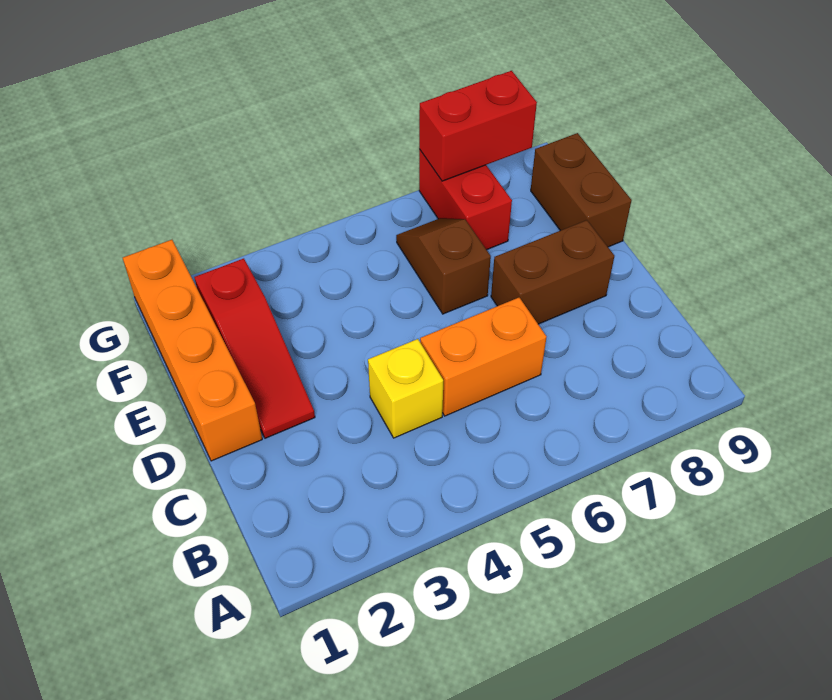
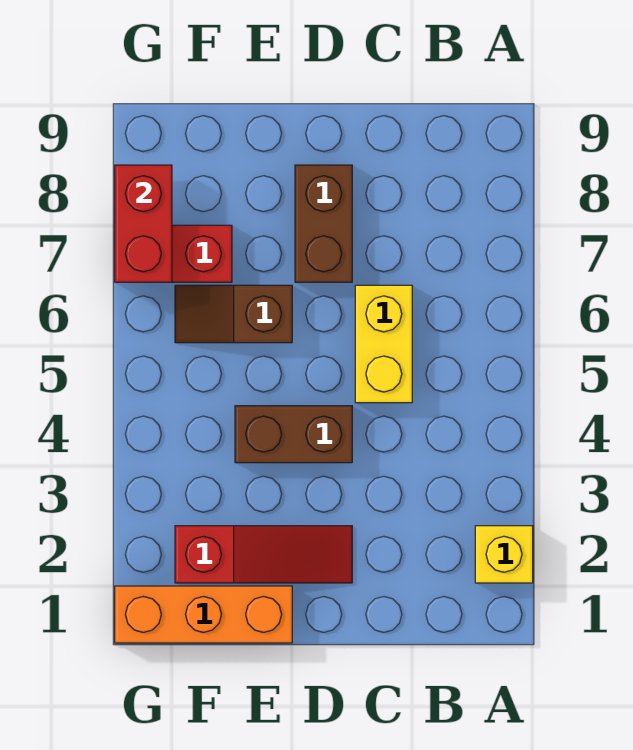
yellow 1x1 brick [368,339,443,438] -> yellow 1x1 brick moved to [475,526,533,583]
orange 1x2 brick [420,298,546,416] -> yellow 1x2 brick [355,285,412,403]
orange 1x4 brick [123,240,262,461] -> orange 1x3 brick [115,586,292,643]
brown 1x2 brick [531,133,632,247] -> brown 1x2 brick moved to [235,406,352,463]

